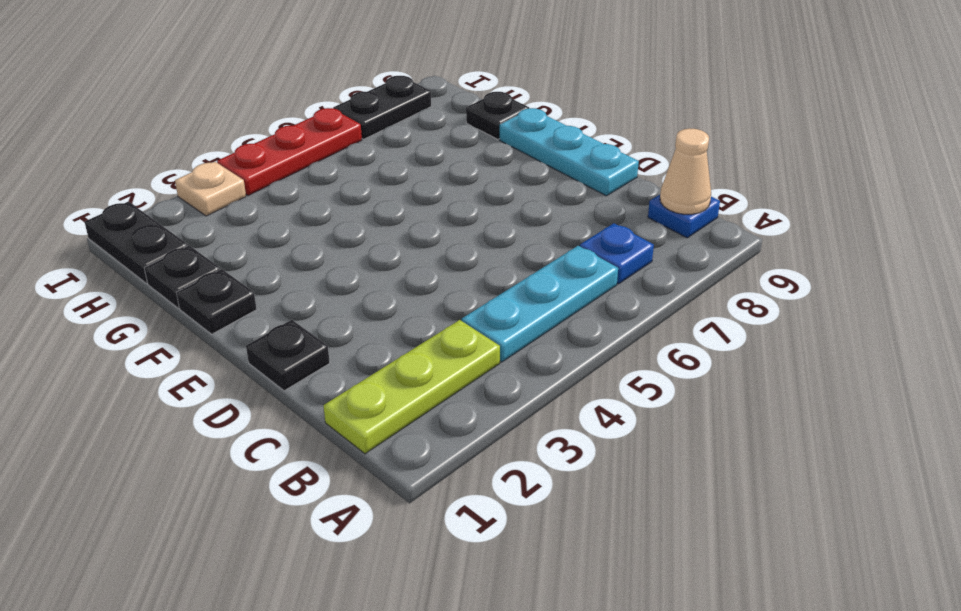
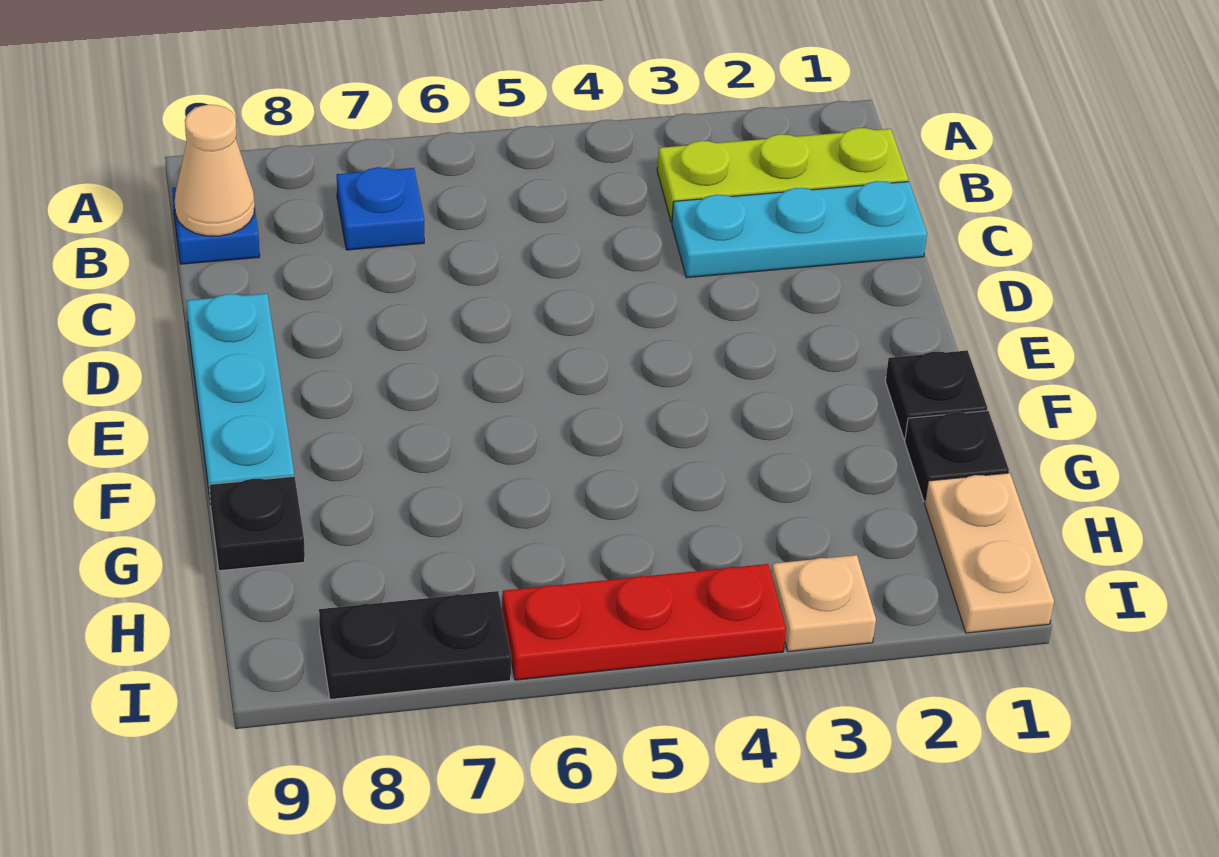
cyan 1x3 plate [462,246,618,362] -> cyan 1x3 plate moved to [672,181,927,278]
black 1x1 plate [246,320,330,391] -> none
black 1x2 plate [85,202,188,283] -> tan 1x2 plate [925,473,1054,633]

